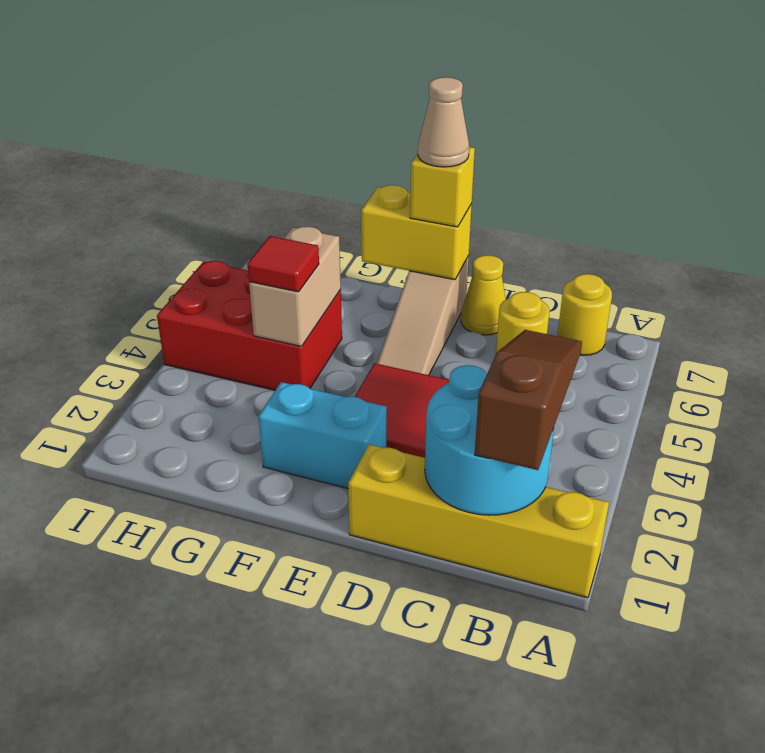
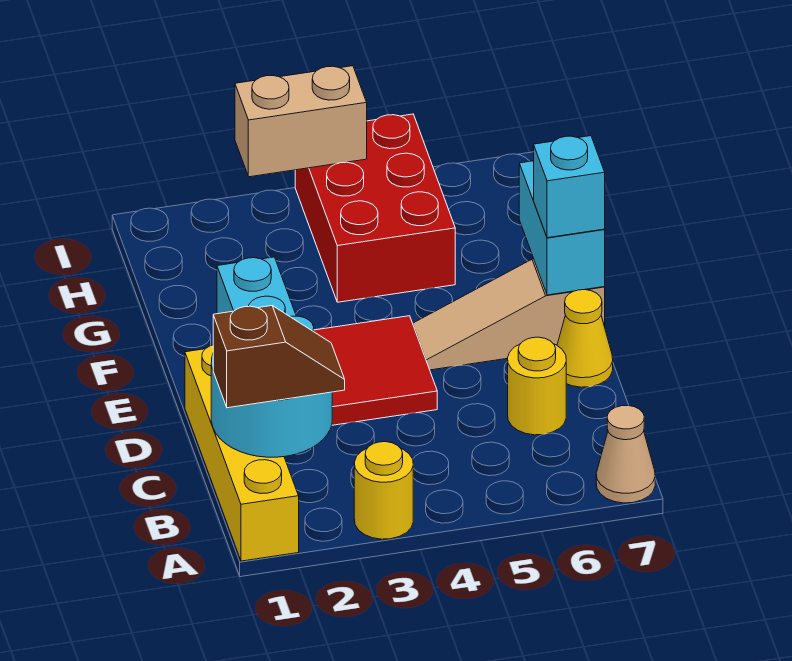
brown 1x3 slope [475,330,582,470] -> brown 1x2 slope [213,306,345,408]
yellow 1x1 round brick [557,274,612,355] -> yellow 1x1 round brick moved to [354,442,413,539]
yellow 1x2 brick [361,185,472,280] -> cyan 1x2 brick [519,161,605,295]
yellow 1x1 brick [410,147,475,227] -> cyan 1x1 brick [534,136,605,238]
tan 1x1 cone [418,77,469,167] -> tan 1x1 cone moved to [596,406,655,503]
tan 1x2 brick [249,227,341,346] -> tan 1x2 brick moved to [235,66,367,177]
red 1x1 tile [247,236,319,292] -> none

